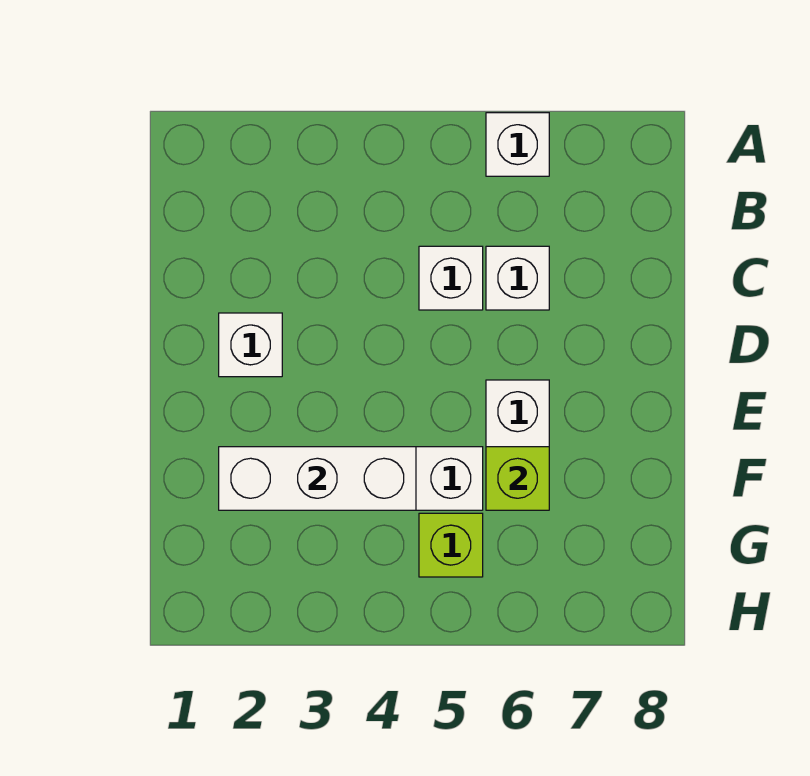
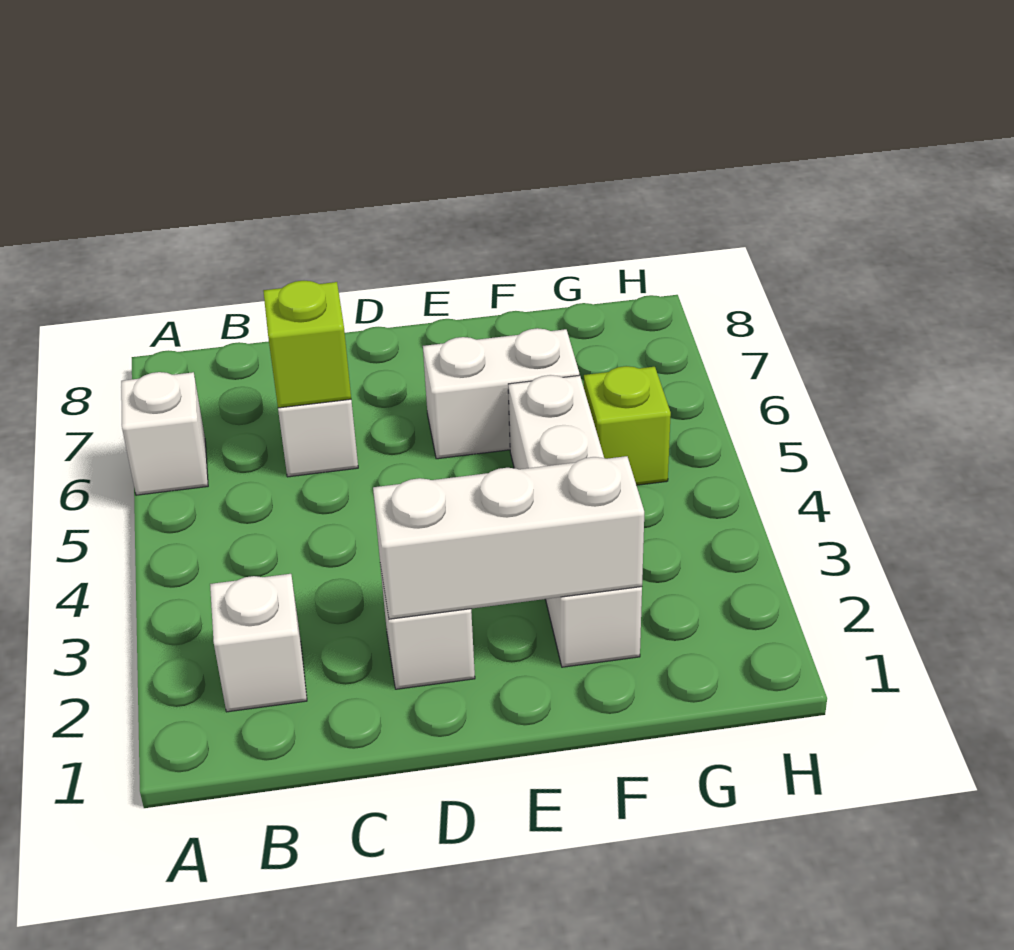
white 1x1 brick [419,246,483,310] -> white 1x1 brick moved to [210,574,307,712]
white 1x3 brick [219,447,416,510] -> white 1x3 brick turned to [373,456,644,619]
lime 1x1 brick [486,447,549,510] -> lime 1x1 brick moved to [263,281,351,408]

